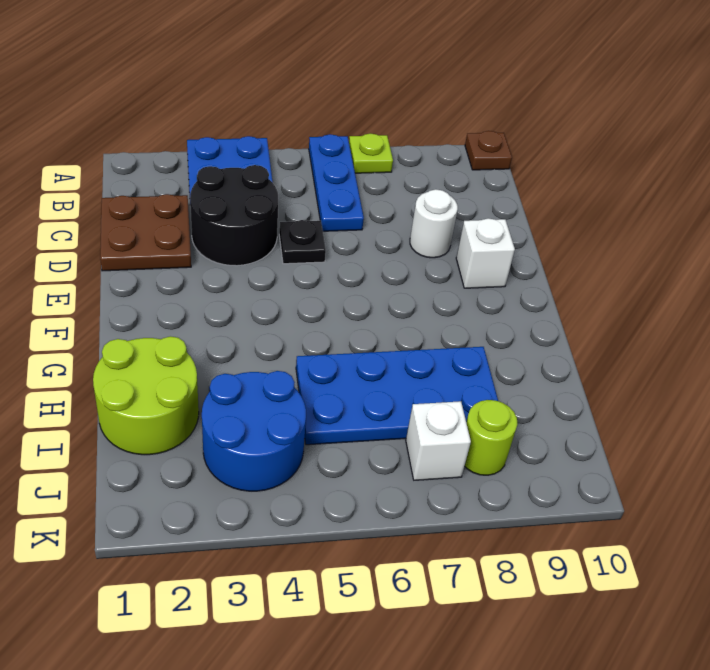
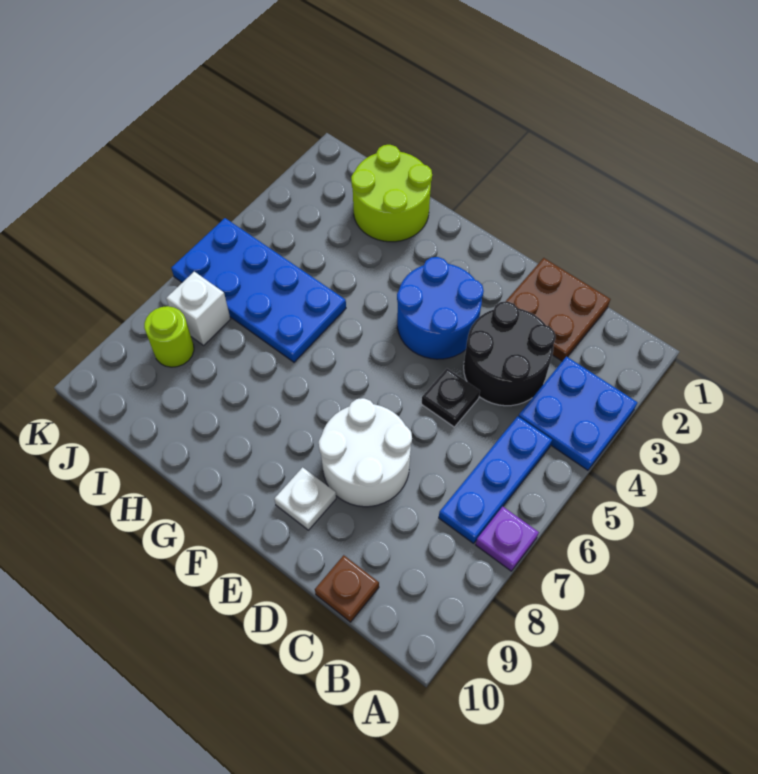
blue 1x3 plate [309,134,364,231] -> blue 1x3 plate turned to [439,416,552,543]
lime 1x1 plate [349,134,393,173] -> purple 1x1 plate [476,507,539,571]
brown 1x1 plate [465,131,512,170] -> brown 1x1 plate moved to [315,555,379,622]
white 1x1 round brick [410,189,458,258] -> white 2x2 round brick [319,398,412,507]
white 1x1 brick [456,218,515,288] -> white 1x1 plate [274,467,336,530]
blue 2x4 plate [296,347,498,445] -> blue 2x4 plate turned to [171,218,346,362]
blue 2x2 round brick [202,371,306,491] -> blue 2x2 round brick moved to [397,257,484,359]

